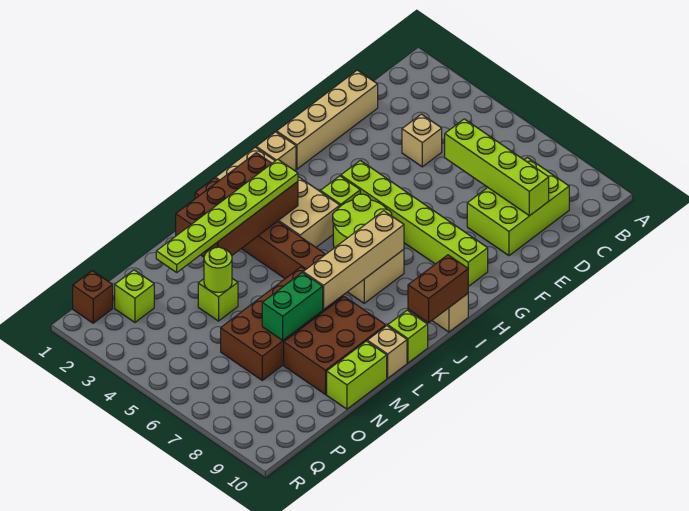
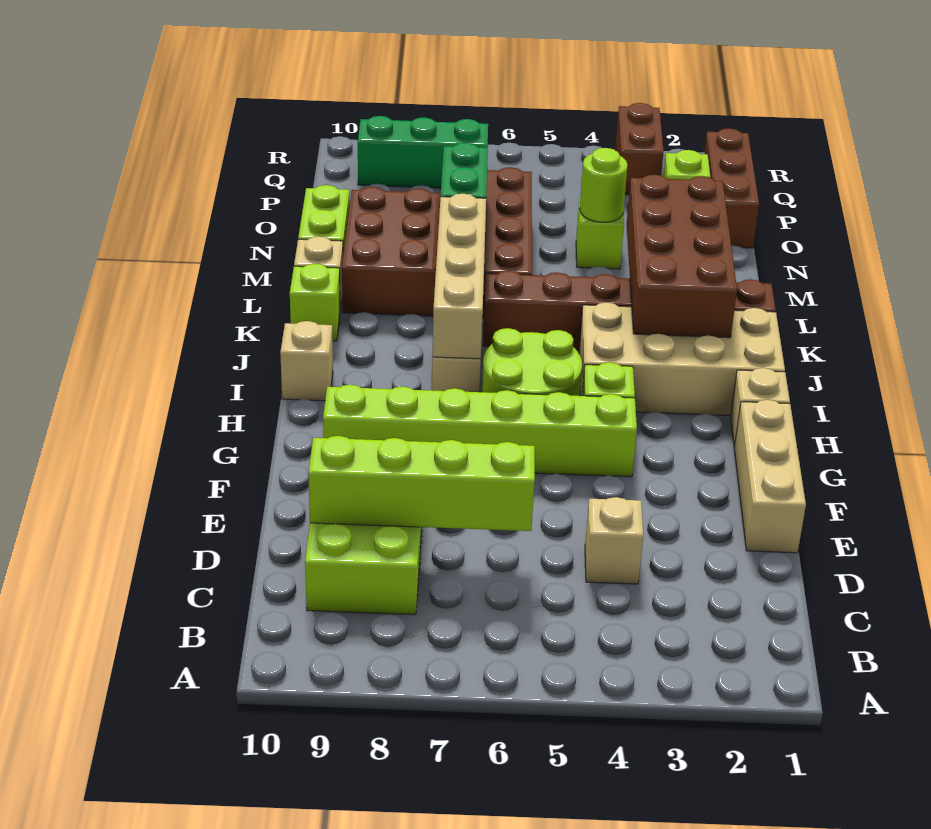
tan 1x4 brick [277,70,378,169] -> tan 1x3 brick [734,400,806,553]
brown 1x2 brick [408,255,468,323] -> brown 1x2 brick moved to [615,103,664,195]
lime 1x6 plate [156,159,298,272] -> none
brown 1x1 brick [73,271,113,323] -> brown 1x3 brick [704,128,759,248]
none -> green 1x3 brick [358,116,488,188]

